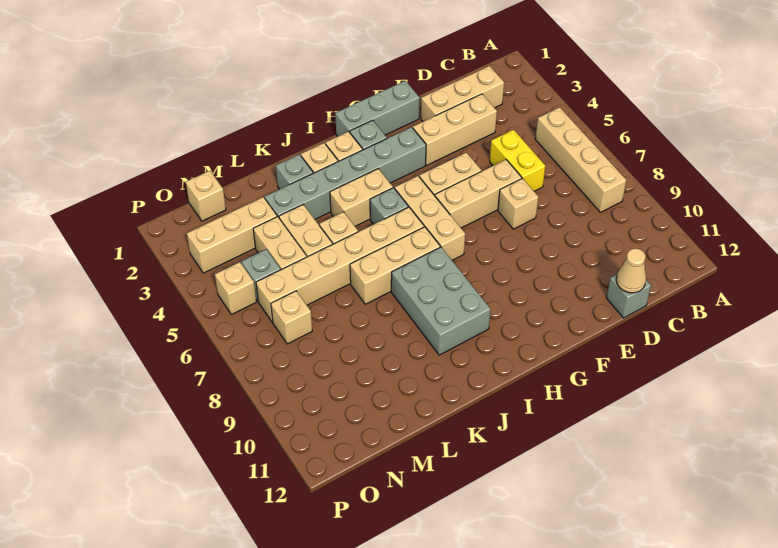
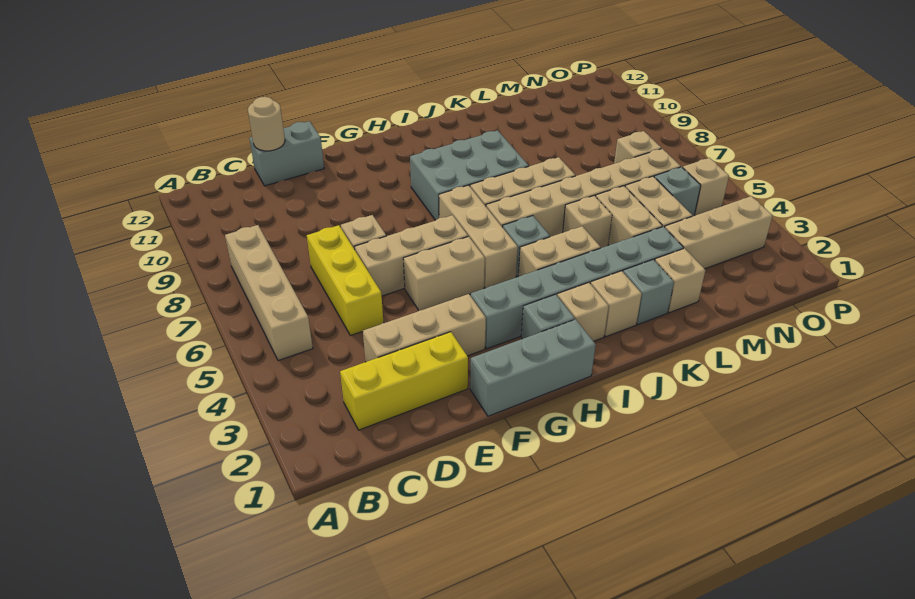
tan 1x3 brick [421,66,504,121] -> yellow 1x3 brick [340,332,468,430]
yellow 1x2 brick [490,130,545,191] -> yellow 1x3 brick [307,225,384,336]
grey 1x1 brick [607,274,651,318] -> grey 1x2 brick [249,121,324,186]
tan 1x1 cone [616,248,646,293] -> tan 1x1 round brick [248,97,285,151]
grey 2x3 brick [391,247,491,355] -> grey 2x3 brick turned to [410,130,529,220]
tan 1x1 brick [186,171,226,221] -> tan 1x1 brick moved to [655,248,705,313]

